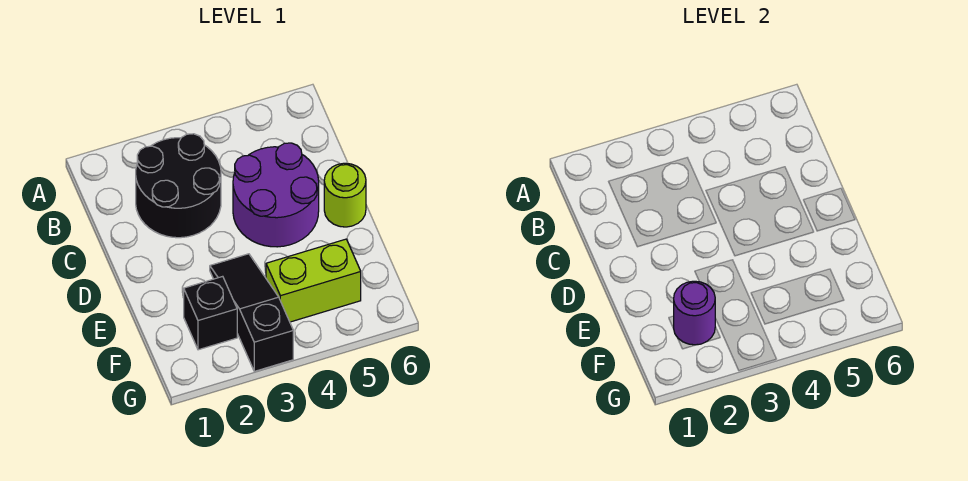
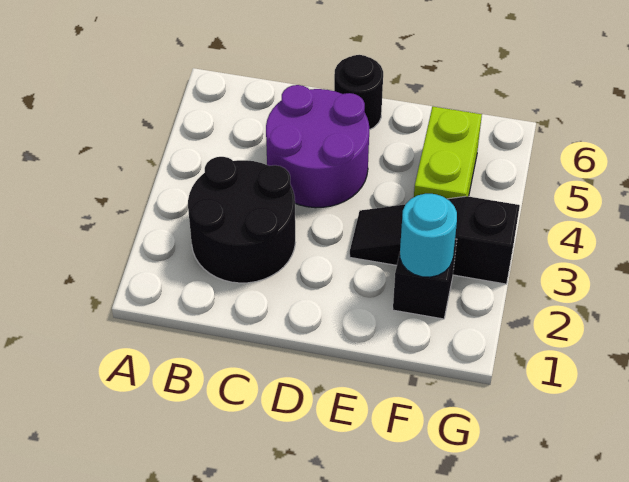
lime 1x1 round brick [324,163,366,227] -> black 1x1 round brick [334,55,383,130]
purple 1x1 round brick [673,281,715,345] -> cyan 1x1 round brick [400,194,457,277]

